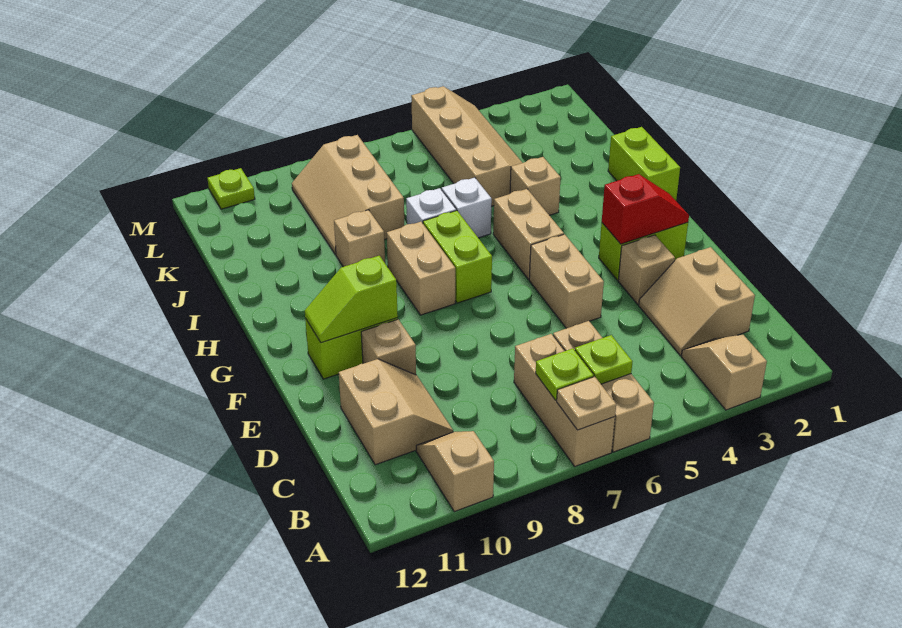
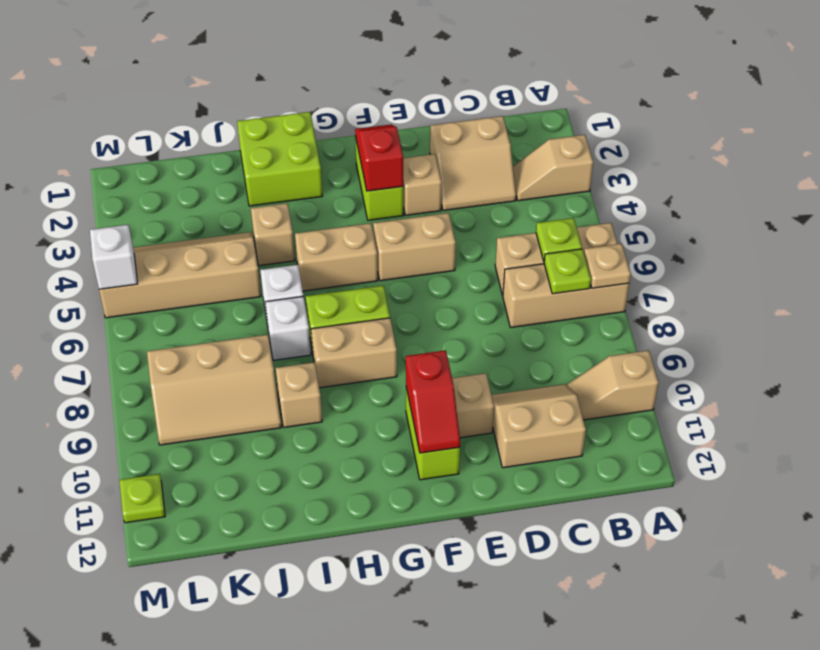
lime 1x2 slope [305,256,398,343] -> red 1x2 slope [406,350,460,453]
lime 1x2 brick [608,127,680,200] -> lime 2x2 brick [237,112,322,206]
none -> white 1x1 brick [90,225,137,289]

